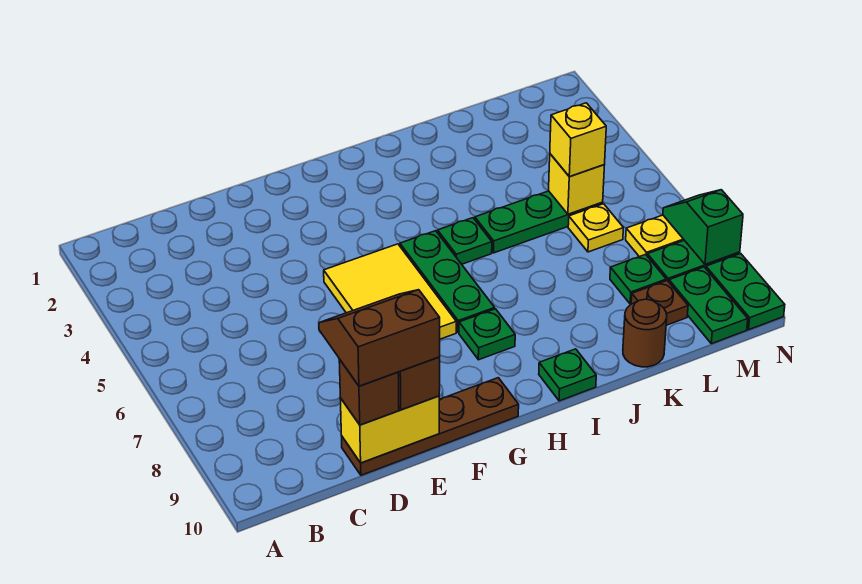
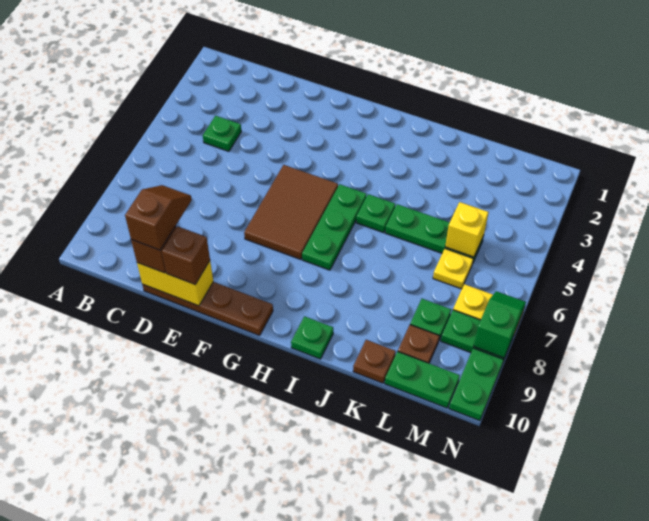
brown 2x2 slope [319,290,440,386] -> brown 1x2 slope [125,185,192,250]
yellow 2x3 tile [324,244,456,339] -> brown 2x3 tile [244,165,338,259]
green 1x1 plate [459,309,515,360] -> green 1x1 plate moved to [203,116,241,151]
brown 1x1 round brick [623,299,667,367] -> brown 1x1 plate [353,340,396,383]
yellow 1x1 brick [550,103,606,177] -> none
green 1x2 plate [669,267,748,344] -> green 1x2 plate turned to [385,351,460,408]

